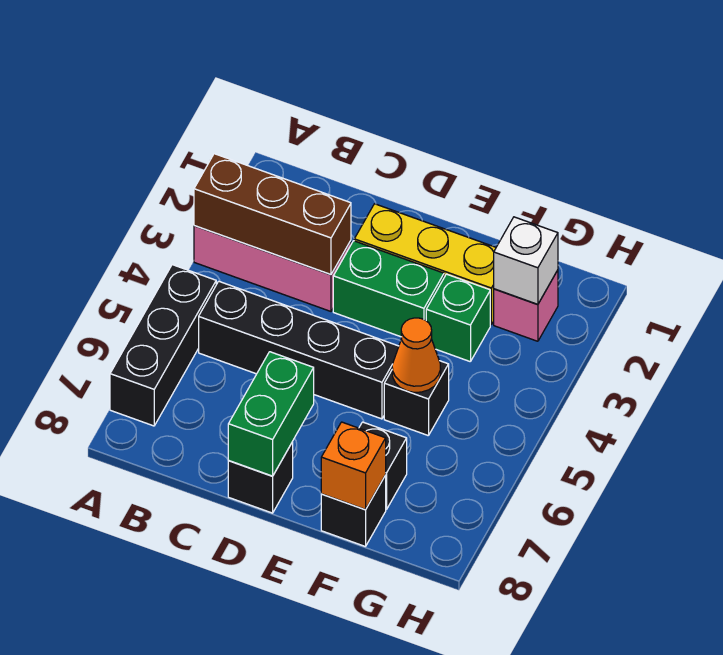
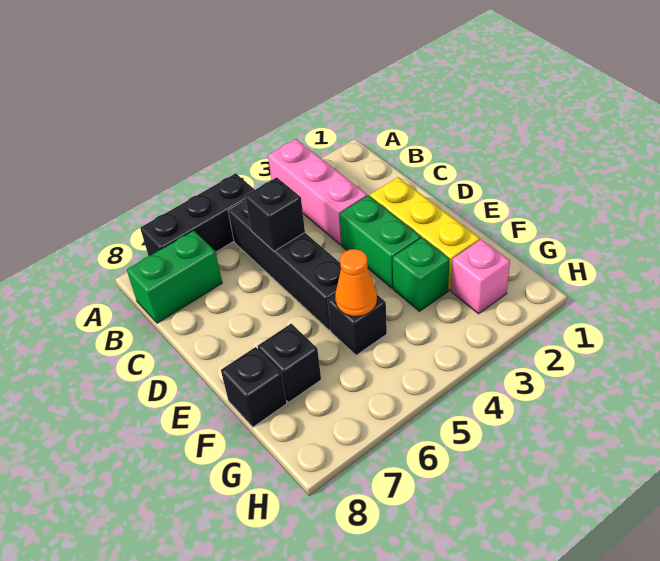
brown 1x3 brick [194,154,351,275] -> none
green 1x2 brick [228,352,314,476] -> green 1x2 brick moved to [127,230,222,323]
black 1x1 brick [228,442,293,513] -> black 1x1 brick moved to [245,177,305,251]
orange 1x1 brick [321,422,386,510] -> none
white 1x1 brick [494,217,558,304] -> none

